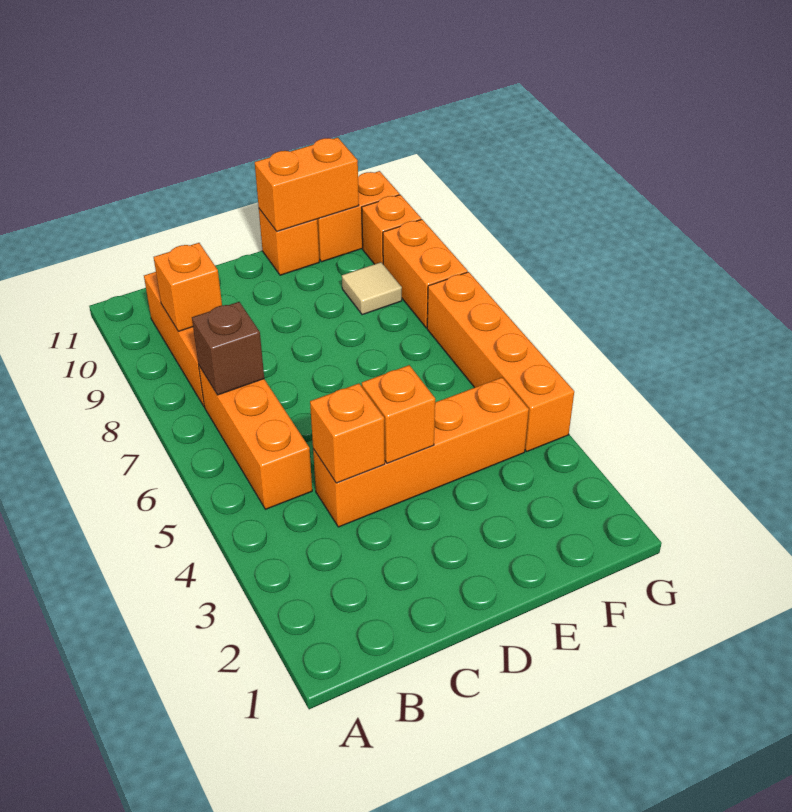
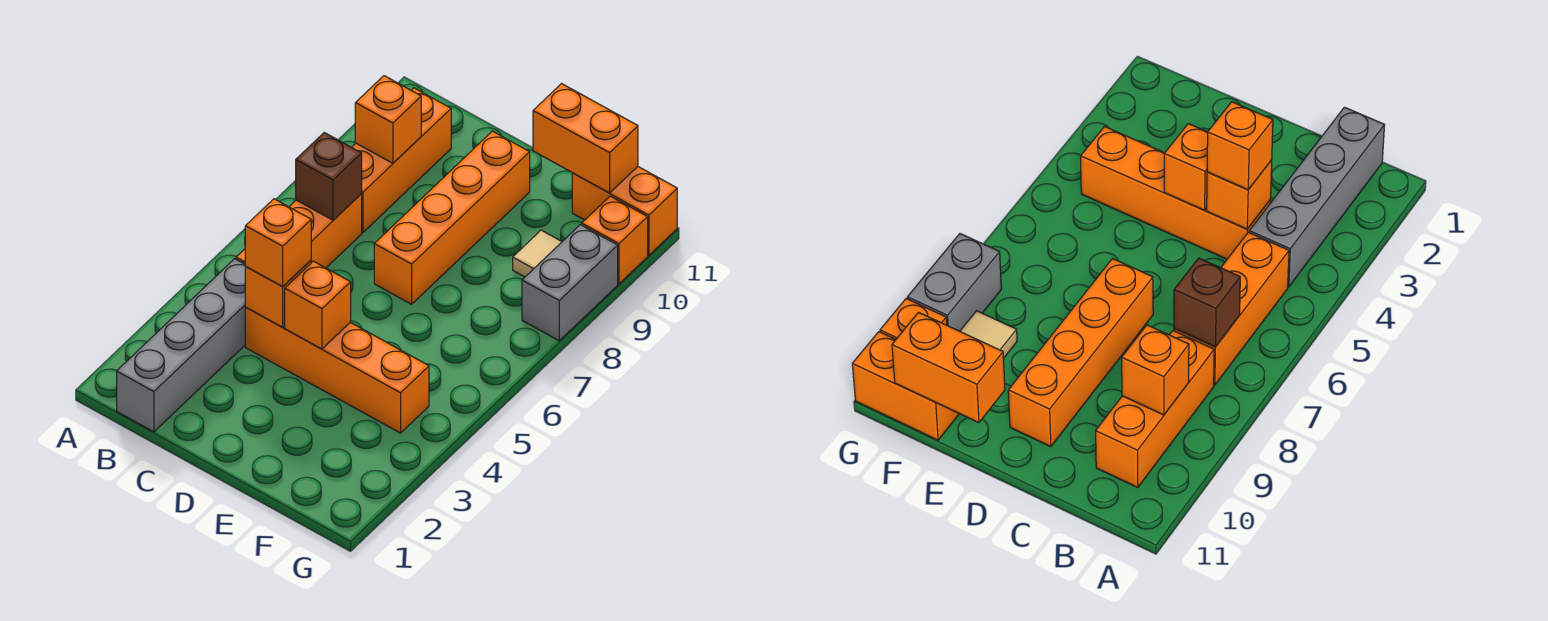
none -> grey 1x4 brick [117,259,246,432]
orange 1x1 brick [259,209,319,275] -> orange 1x1 brick moved to [245,199,311,287]
orange 1x4 brick [427,272,574,451] -> orange 1x4 brick moved to [374,131,530,304]
orange 1x2 brick [383,219,468,328] -> grey 1x2 brick [522,225,618,341]

